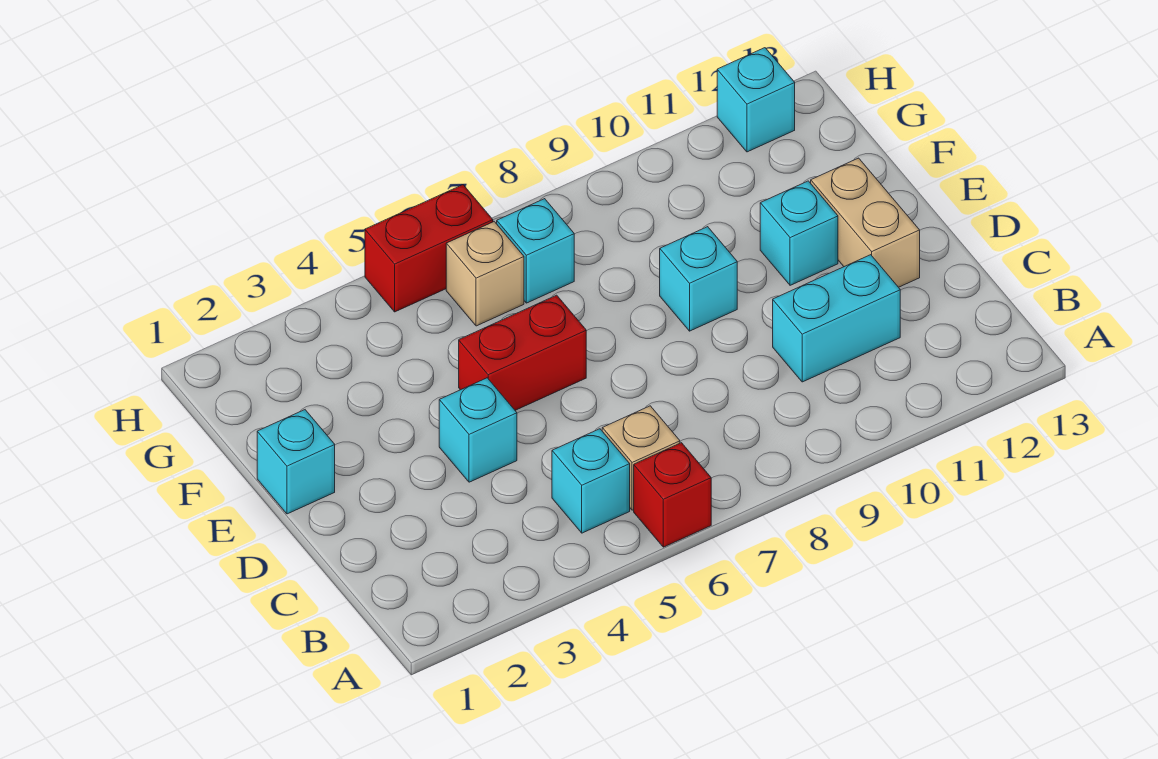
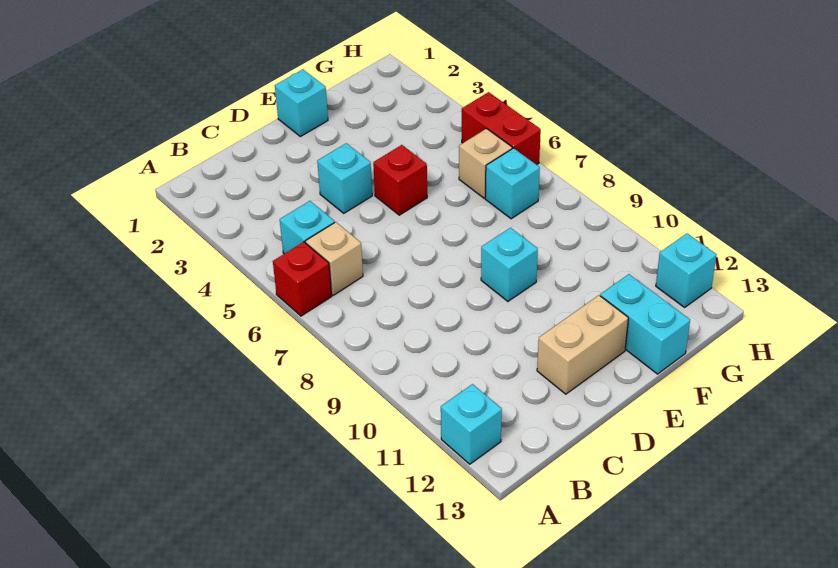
cyan 1x2 brick [773,255,900,382] -> cyan 1x2 brick moved to [600,274,690,374]
red 1x2 brick [459,295,586,410] -> red 1x1 brick [373,145,427,215]
cyan 1x1 brick [760,181,838,285] -> cyan 1x1 brick moved to [441,384,502,464]

